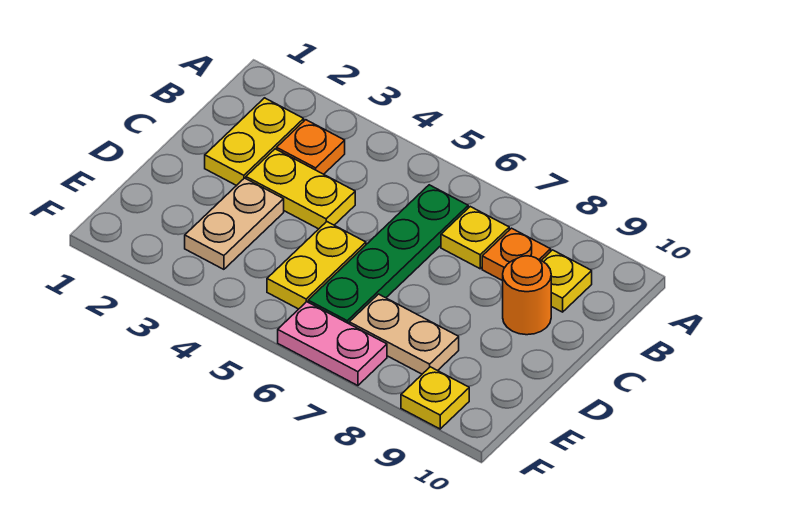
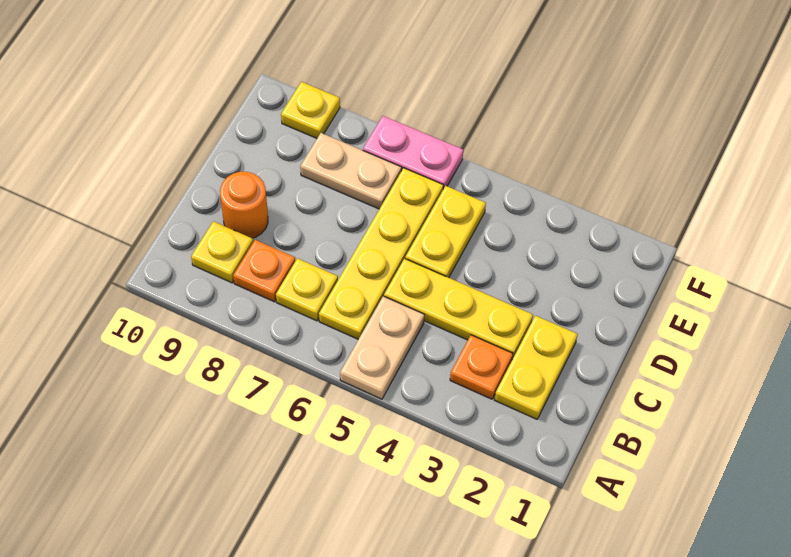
green 1x4 plate [308,185,468,324] -> yellow 1x4 plate [319,168,443,339]
yellow 1x2 plate [246,149,355,229] -> yellow 1x3 plate [384,259,533,359]
tan 1x2 plate [185,178,284,269] -> tan 1x2 plate moved to [340,296,424,399]

